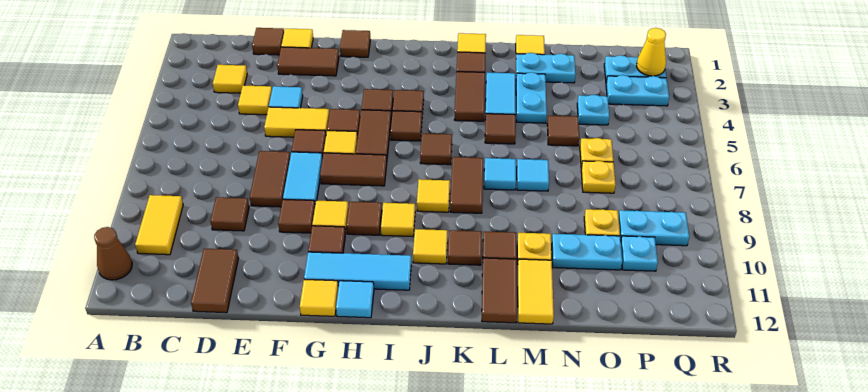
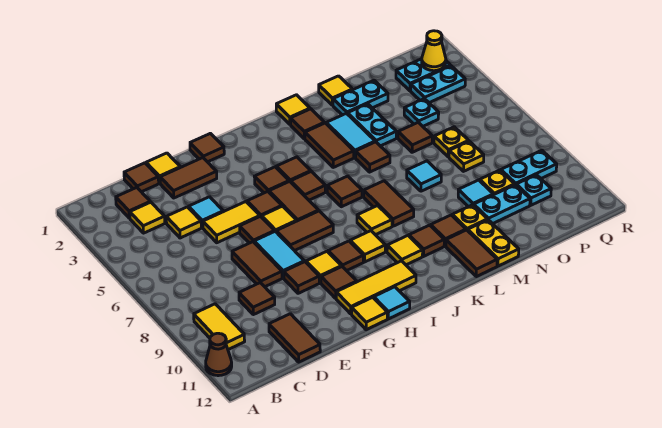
none -> brown 1x1 tile [116,187,150,218]
cyan 1x3 tile [304,252,411,290] -> yellow 1x3 tile [336,261,416,314]
cyan 1x1 tile [484,158,516,190] -> cyan 1x1 tile moved to [458,180,493,207]
yellow 1x2 tile [518,259,554,324] -> yellow 1x2 plate [468,220,519,266]

